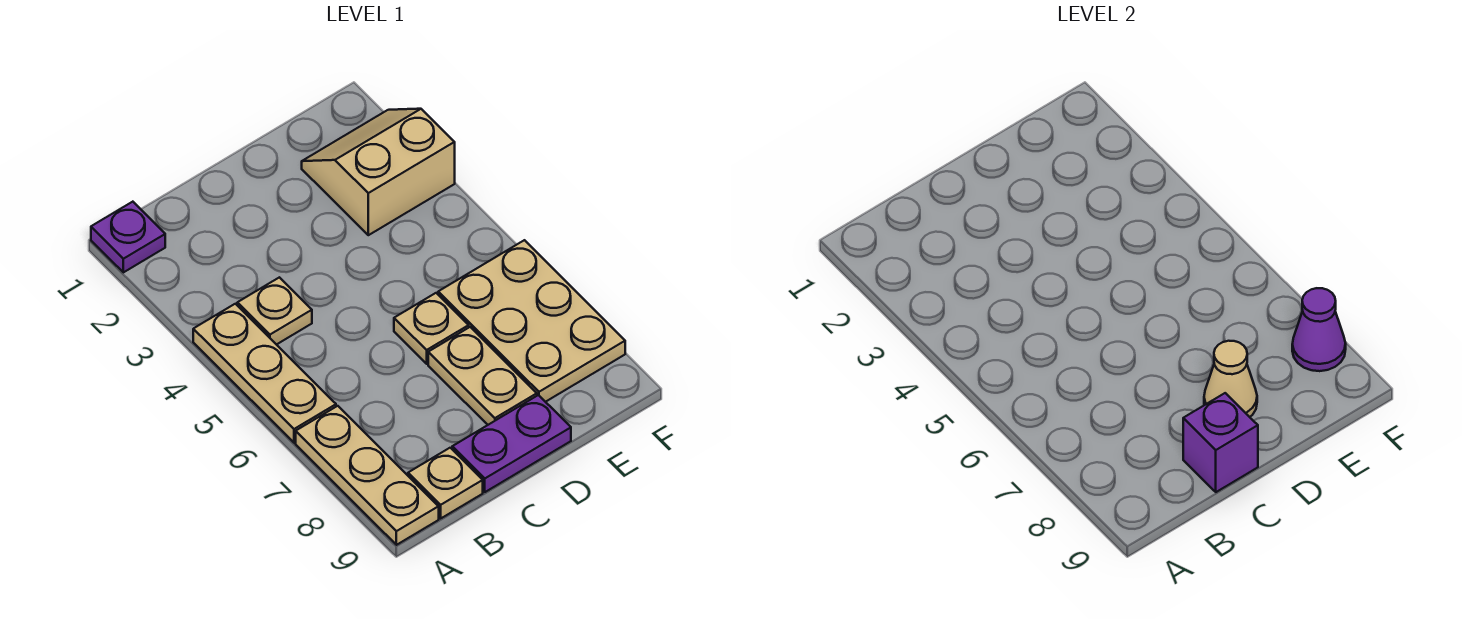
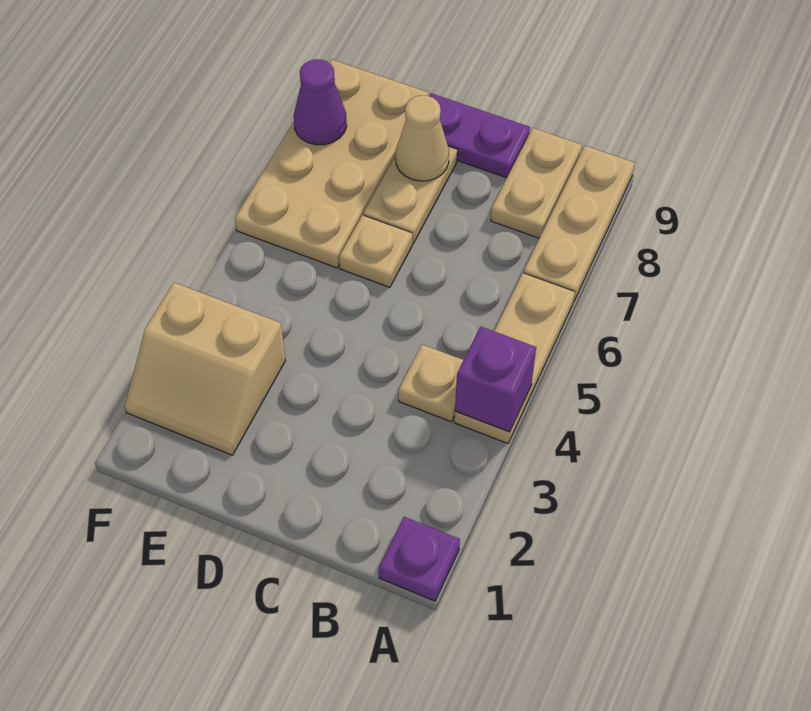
tan 1x1 plate [408,448,483,518] -> tan 1x2 plate [491,128,582,238]
purple 1x1 brick [1183,393,1258,492] -> purple 1x1 brick moved to [455,326,536,432]
tan 2x3 plate [438,240,625,402] -> tan 2x4 plate [235,59,428,268]

